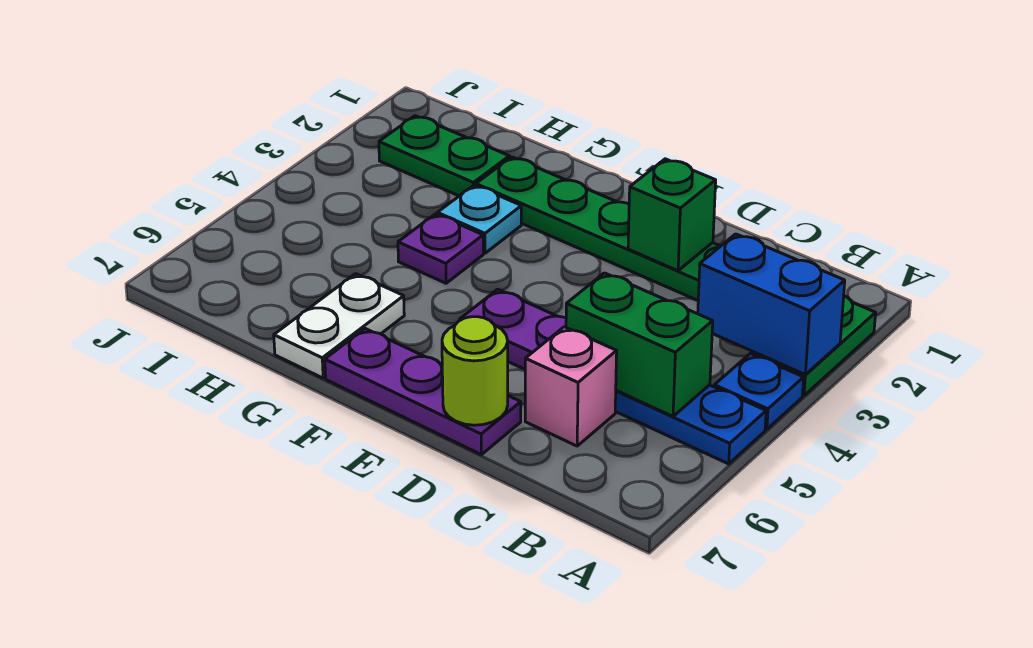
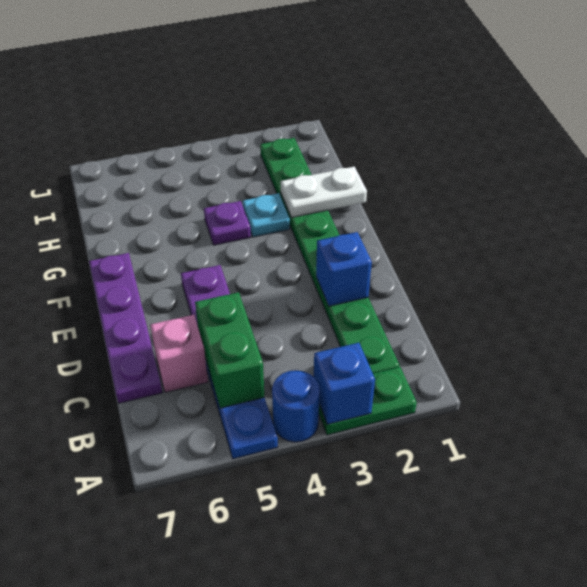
blue 1x2 brick [698,234,845,374] -> blue 1x1 brick [314,343,375,424]
blue 1x1 plate [714,354,804,429] -> blue 1x1 round brick [272,370,320,442]
green 1x1 brick [628,159,716,271] -> blue 1x1 brick [316,232,372,306]
purple 1x3 plate [325,329,521,455] -> purple 1x4 plate [89,253,162,403]
lime 1x1 round brick [442,317,508,425] -> none
white 1x2 plate [274,274,404,378] -> white 1x2 plate moved to [281,167,367,218]

